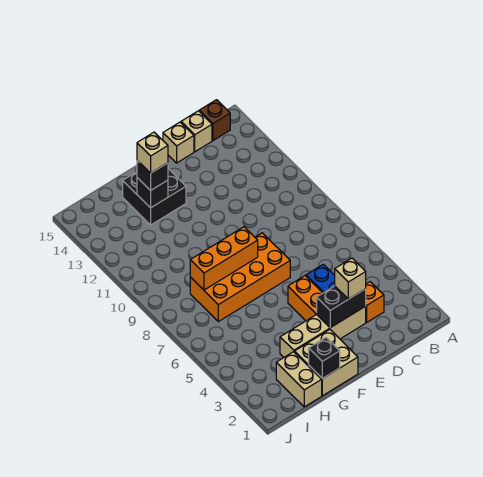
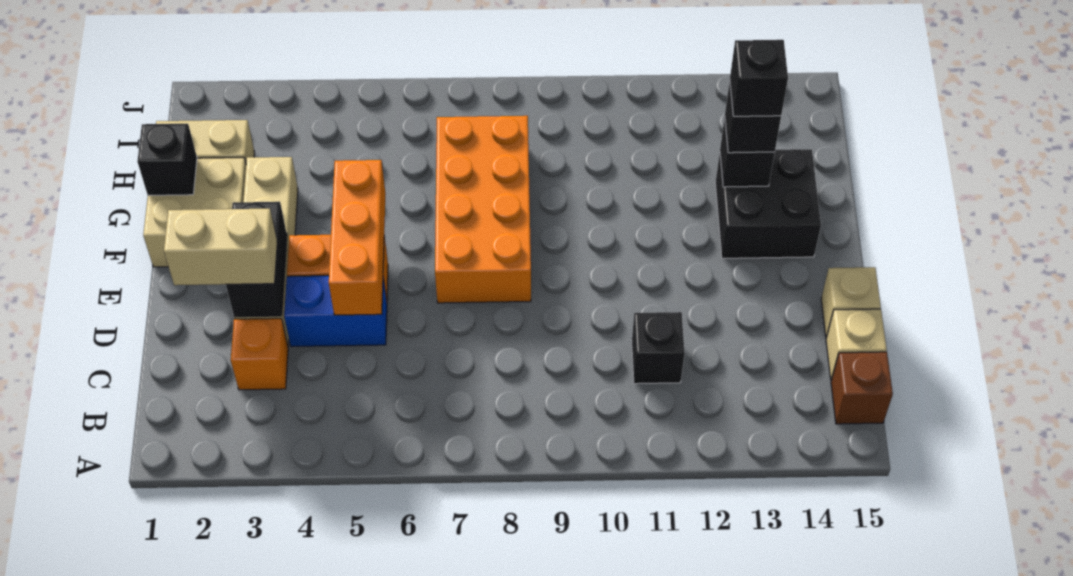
none -> black 1x1 brick [632,312,685,384]
tan 1x1 brick [335,258,366,299] -> tan 1x2 brick [164,209,277,285]
orange 1x3 brick [190,227,258,290] -> orange 1x3 brick moved to [329,160,385,315]
tan 1x1 brick [137,132,168,173] -> black 1x1 brick [730,40,788,116]

